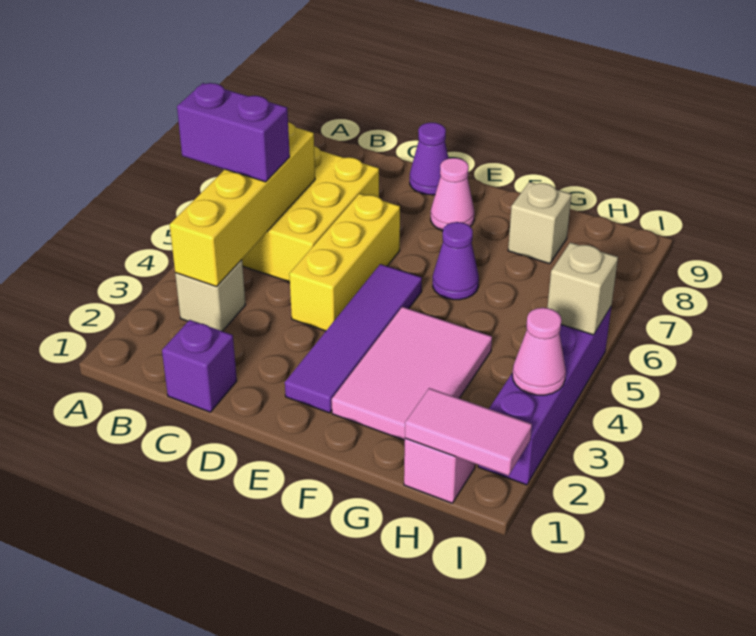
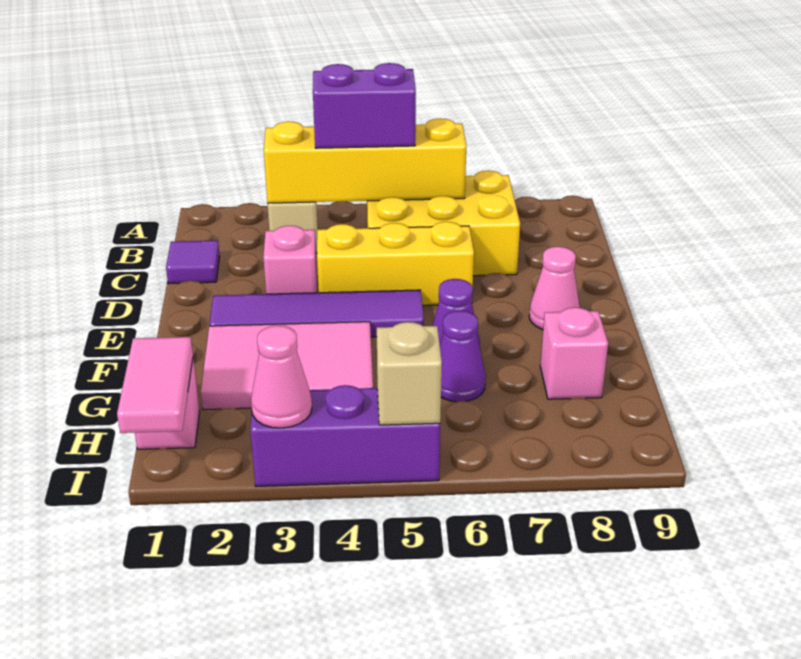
purple 1x2 brick [177,83,290,182] -> purple 1x2 brick turned to [313,63,416,148]
purple 1x1 brick [162,320,237,412] -> purple 1x1 tile [166,240,220,284]
none -> pink 1x1 brick [263,226,317,294]
purple 1x1 cone [410,123,449,195] -> purple 1x1 cone moved to [440,311,486,402]
tan 1x1 brick [508,182,571,264] -> pink 1x1 brick [540,307,608,399]
purple 1x4 brick [478,307,611,485] -> purple 1x3 brick [250,385,440,486]

